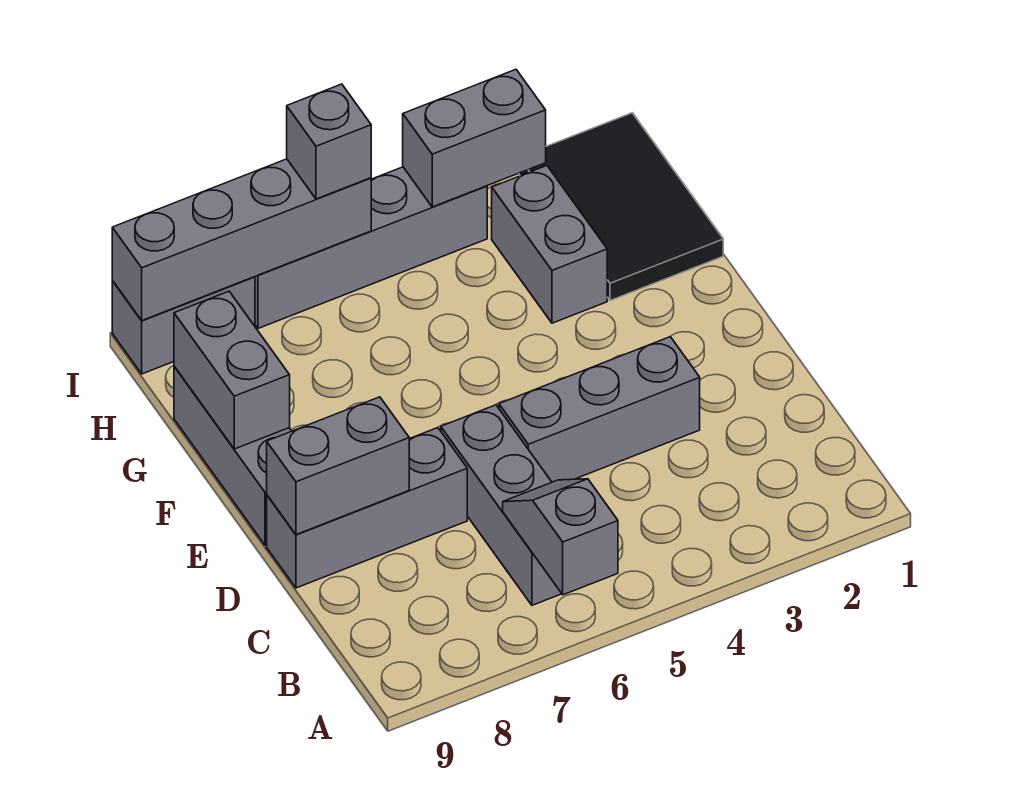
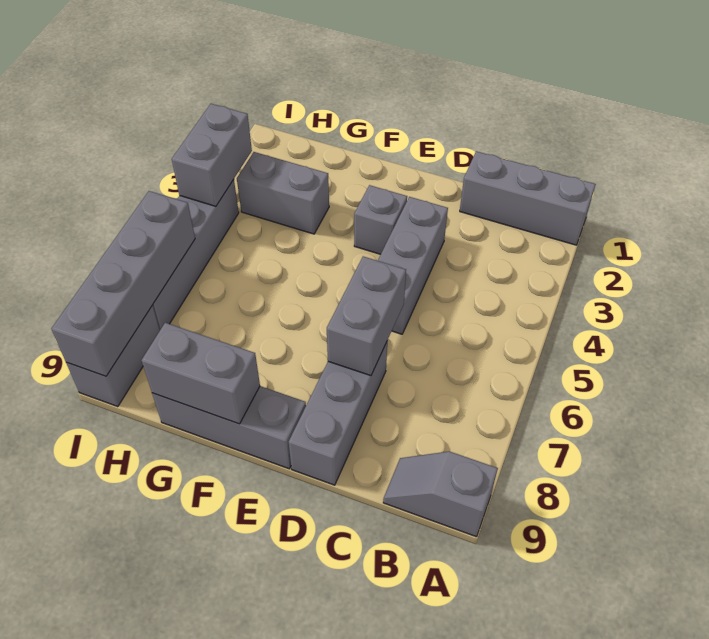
grey 1x2 slope [503,479,618,595] -> grey 1x2 slope moved to [383,451,498,537]
grey 1x3 brick [441,405,562,605] -> grey 1x3 brick moved to [460,151,596,245]
grey 1x2 brick [267,397,409,535] -> grey 1x2 brick moved to [327,256,406,376]
black 2x3 tile [519,113,723,301] -> none
grey 1x1 brick [287,84,371,199] -> grey 1x1 brick moved to [354,185,407,254]

